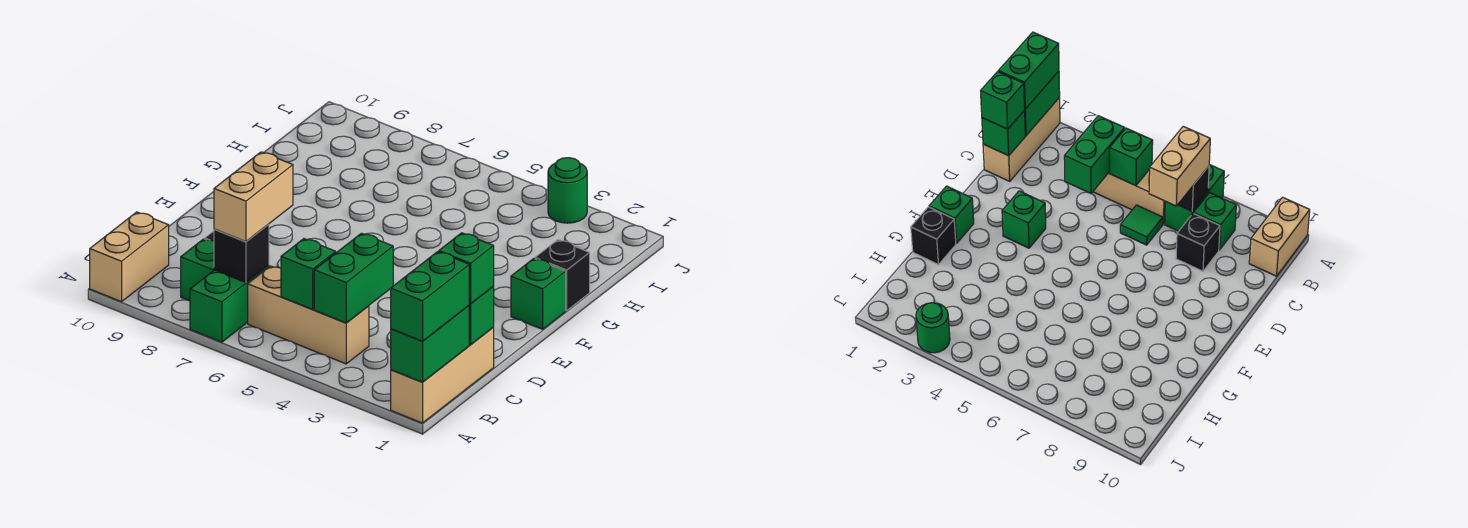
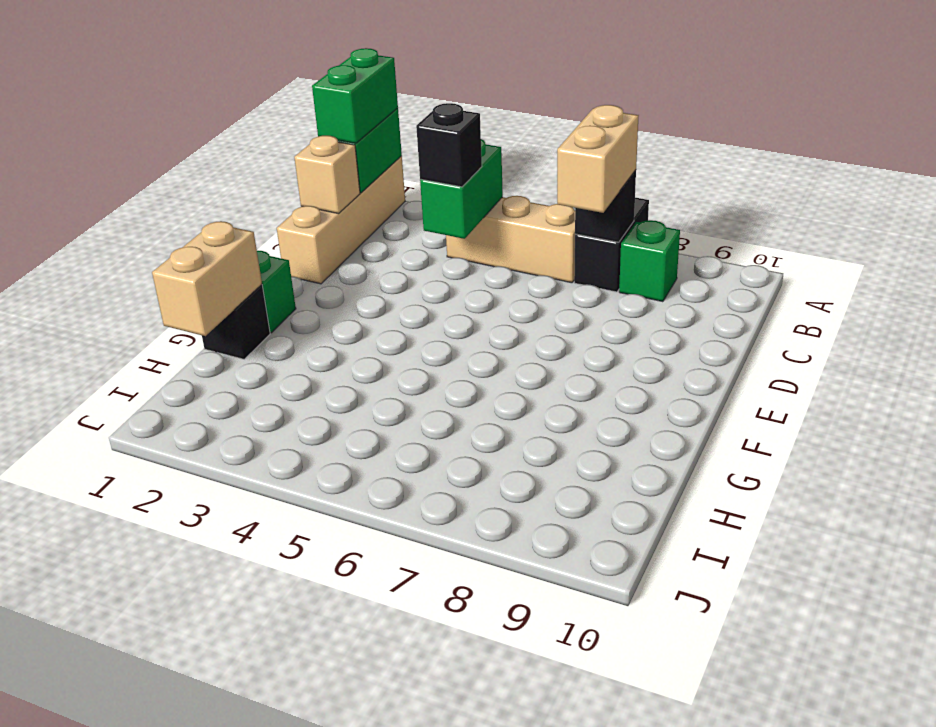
tan 1x3 brick [391,328,494,423] -> tan 1x4 brick [277,156,405,284]
green 1x2 brick [190,265,269,342] -> black 1x2 brick [574,198,649,292]
tan 1x2 brick [90,212,169,302] -> tan 1x2 brick moved to [152,221,262,336]
green 1x1 brick [281,239,336,310] -> none
green 1x1 brick [469,287,494,345] -> tan 1x1 brick [294,136,360,214]
green 1x1 brick [439,233,494,304] -> none
green 1x1 tile [1120,205,1163,245] -> none
black 1x1 brick [1176,213,1220,271] -> black 1x1 brick moved to [416,103,482,187]
green 1x1 brick [1002,191,1046,248] -> none
green 1x1 round brick [548,158,587,223] -> none

